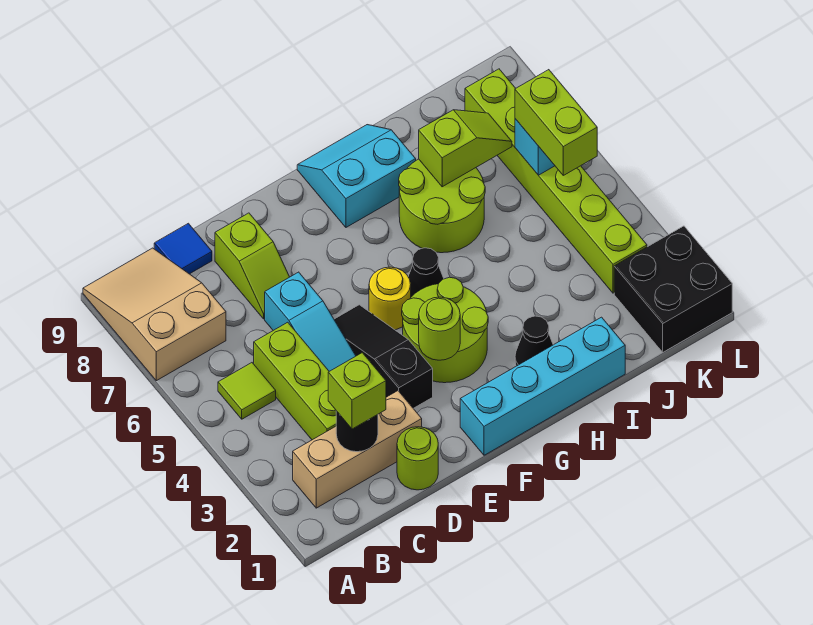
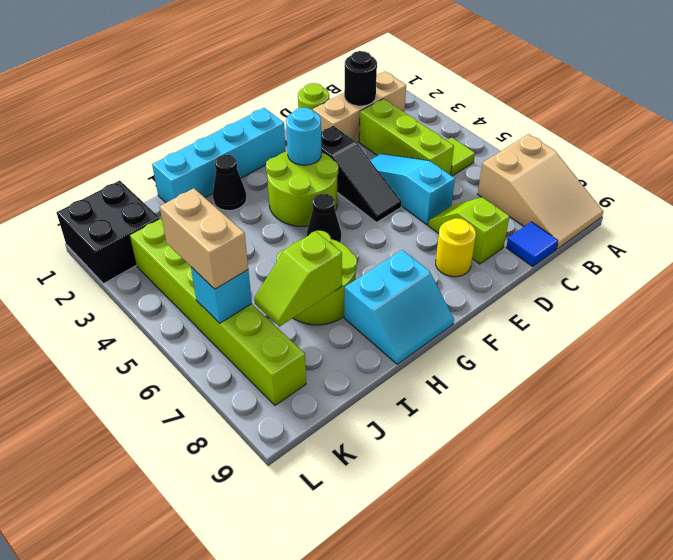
lime 1x1 brick [328,353,386,429] -> none
lime 1x1 round brick [419,297,460,360] -> cyan 1x1 round brick [286,108,322,165]
yellow 1x1 round brick [369,267,411,330] -> yellow 1x1 round brick moved to [436,218,476,277]
lime 1x2 brick [515,70,597,175] -> tan 1x2 brick [160,188,248,289]

